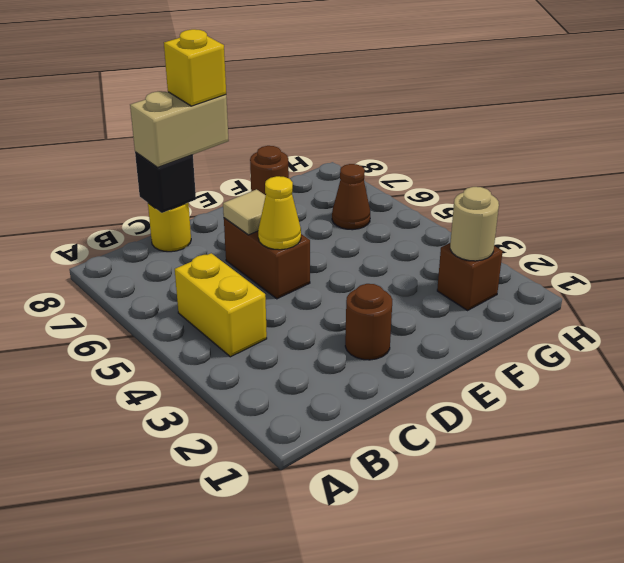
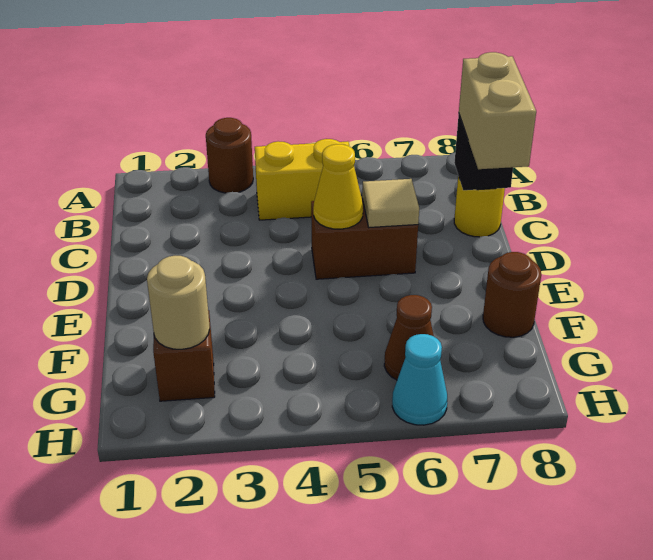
brown 1x1 round brick [345,284,392,360] -> brown 1x1 round brick moved to [206,118,253,193]
yellow 1x1 brick [164,29,226,106] -> none
none -> cyan 1x1 cone [392,334,447,425]

